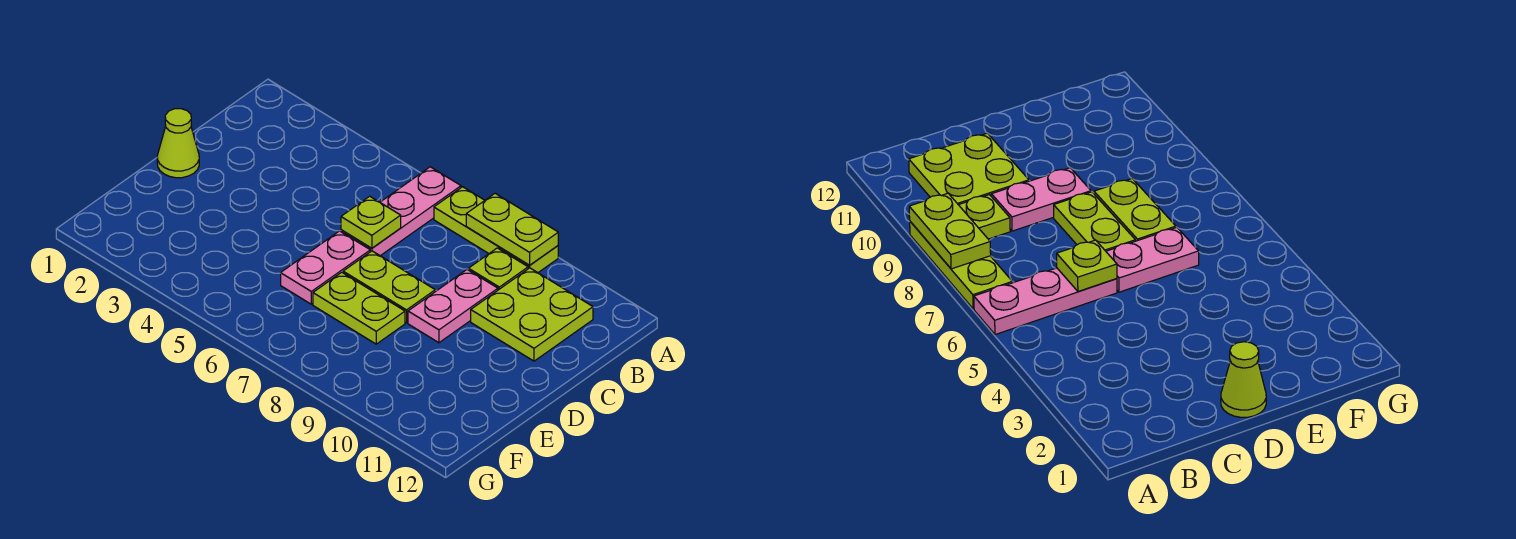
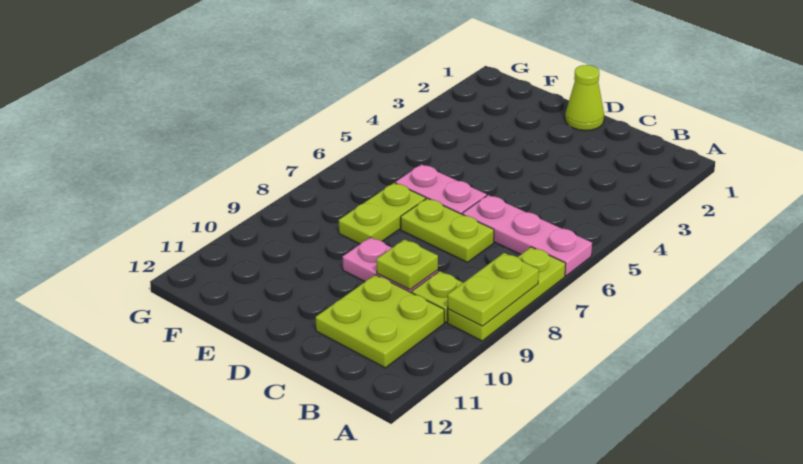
lime 1x1 plate [341,196,401,248] -> lime 1x1 plate moved to [376,239,438,290]
lime 1x2 plate [343,251,435,323] -> lime 1x2 plate turned to [401,198,494,262]

